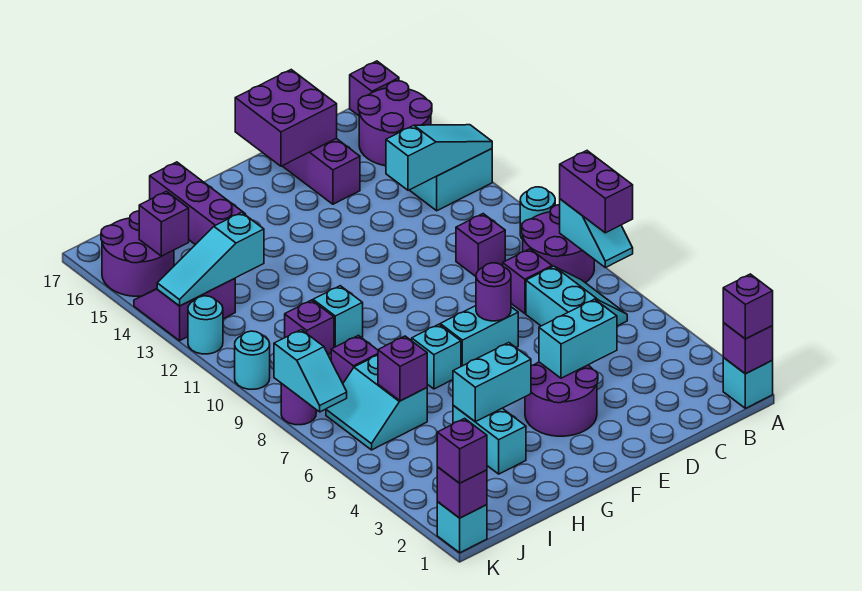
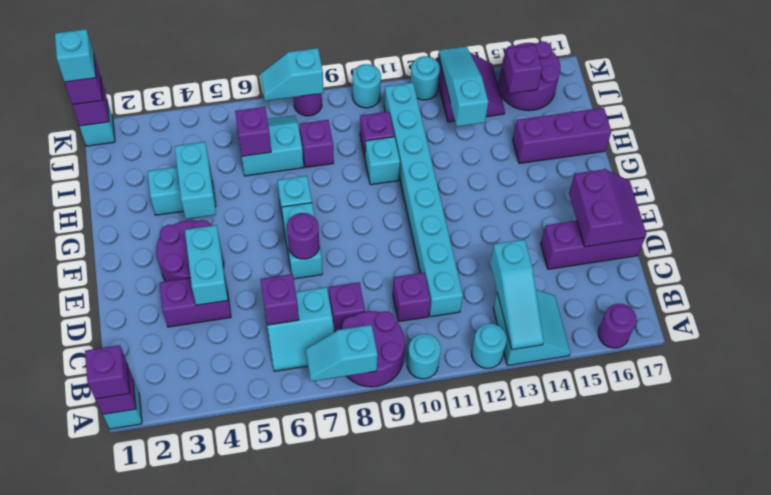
purple 1x2 brick [560,151,633,233] -> purple 1x2 brick moved to [160,278,231,327]
none -> cyan 1x1 round brick [472,324,507,368]
purple 2x2 round brick [358,81,432,166] -> purple 1x1 round brick [598,304,637,348]
purple 1x1 brick [350,61,399,116] -> purple 1x1 brick moved to [261,274,299,325]
none -> cyan 1x8 brick [384,83,463,317]
purple 2x2 brick [235,70,337,166] -> purple 2x2 slope [569,169,647,247]
none -> cyan 1x1 brick [55,29,96,82]

